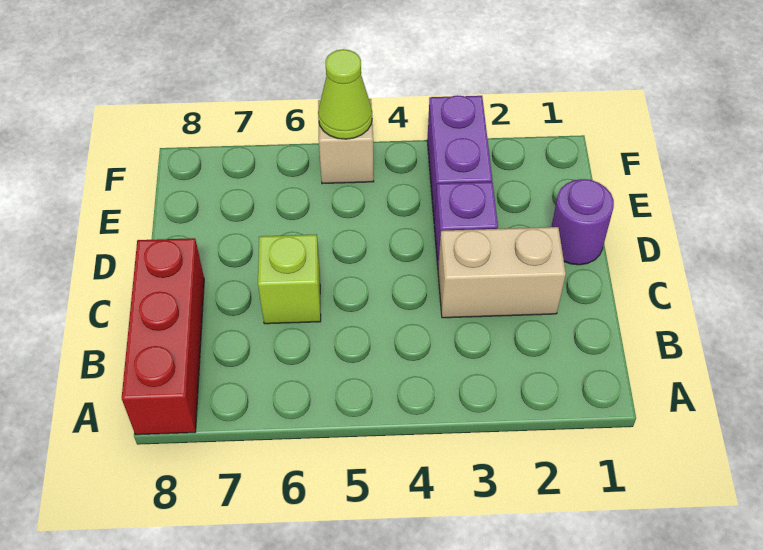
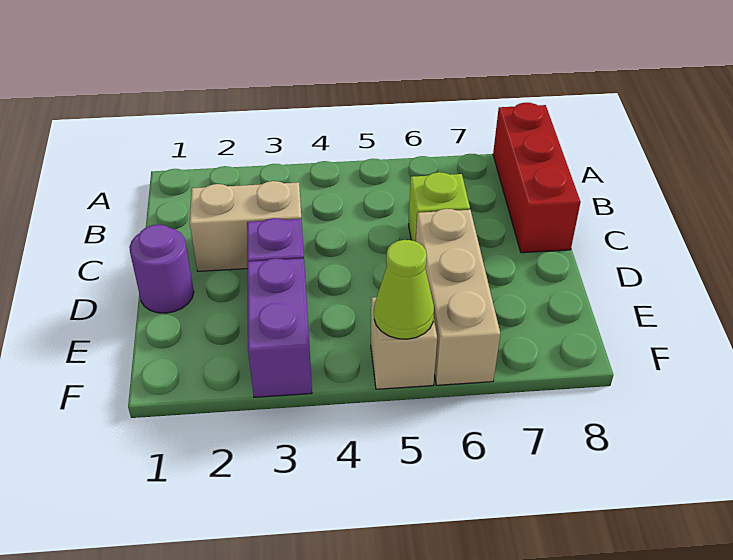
none -> tan 1x3 brick [416,209,500,385]

